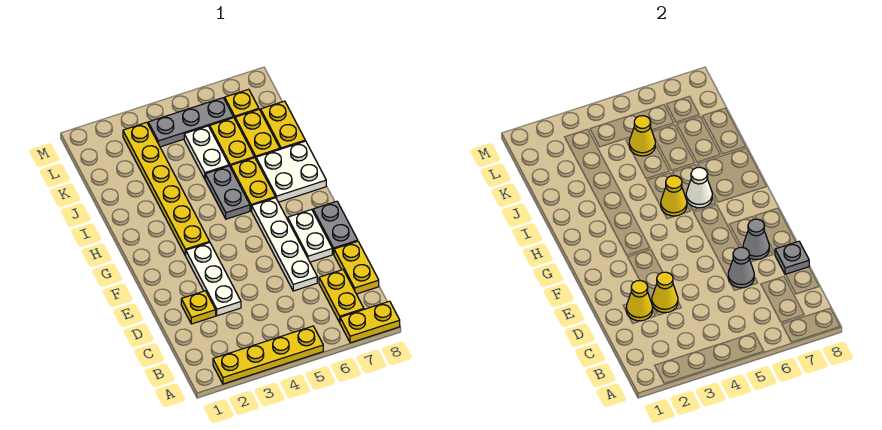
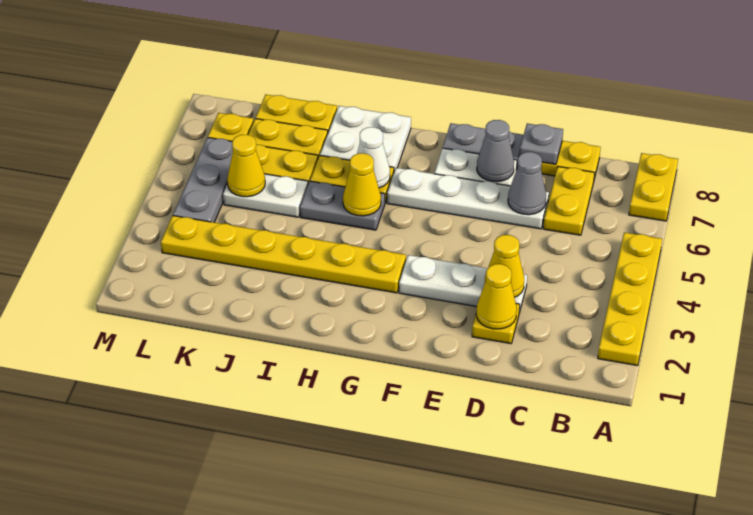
yellow 1x2 plate [319,270,364,322] -> yellow 1x2 plate turned to [543,167,595,235]

